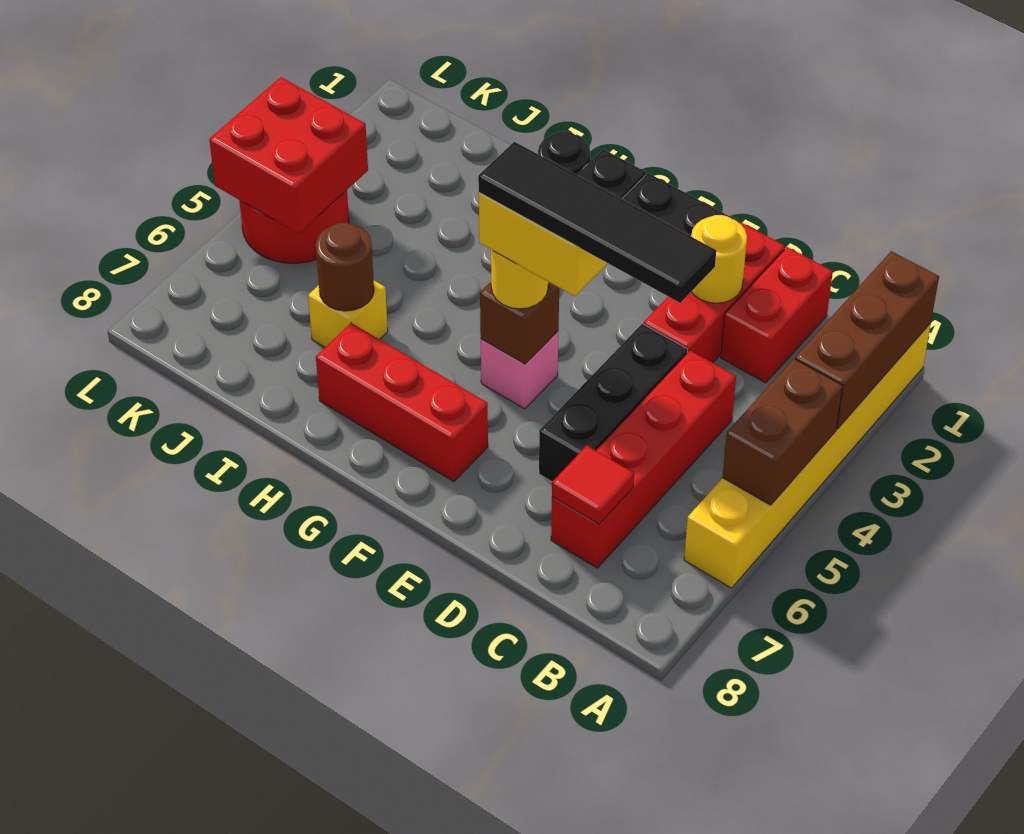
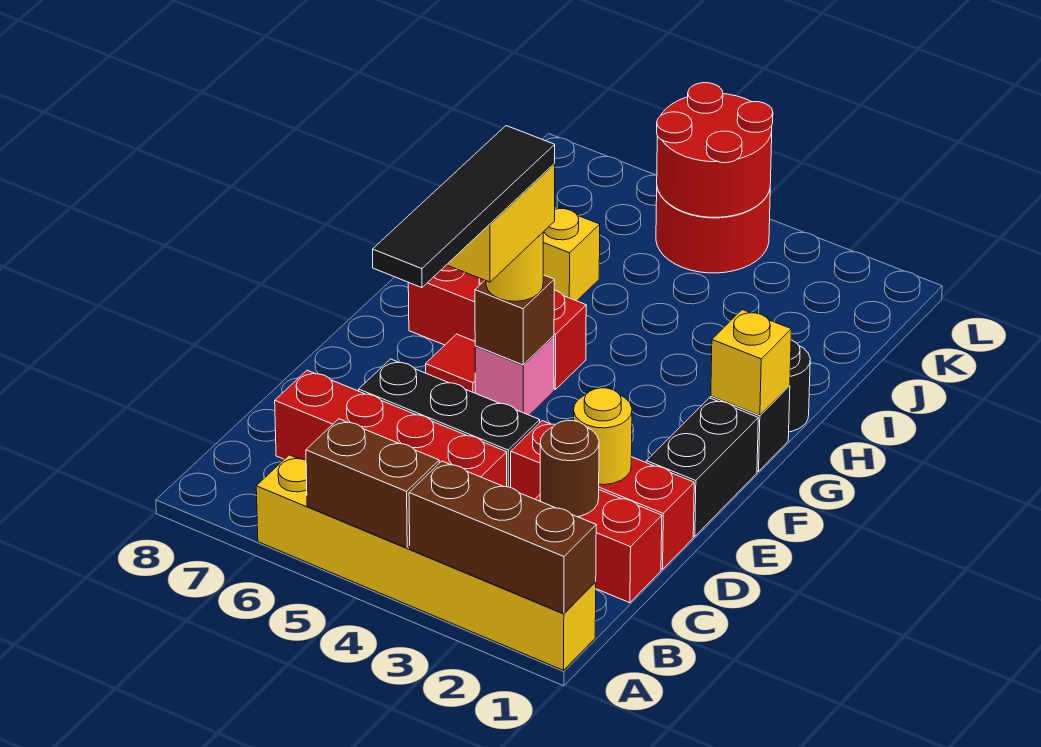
red 1x1 tile [552,446,634,524] -> red 1x1 tile moved to [426,334,475,393]
red 1x3 brick [316,323,488,482] -> red 1x3 brick turned to [408,265,586,389]
none -> yellow 1x1 brick [711,310,791,415]
brown 1x1 round brick [316,222,374,311] -> brown 1x1 round brick moved to [540,420,599,517]
red 2x2 brick [209,77,368,234] -> red 2x2 round brick [657,83,773,217]

